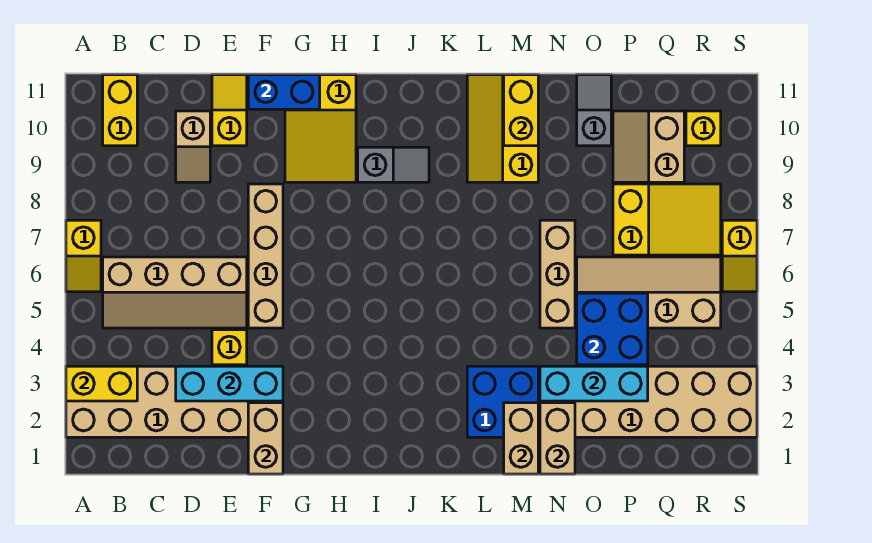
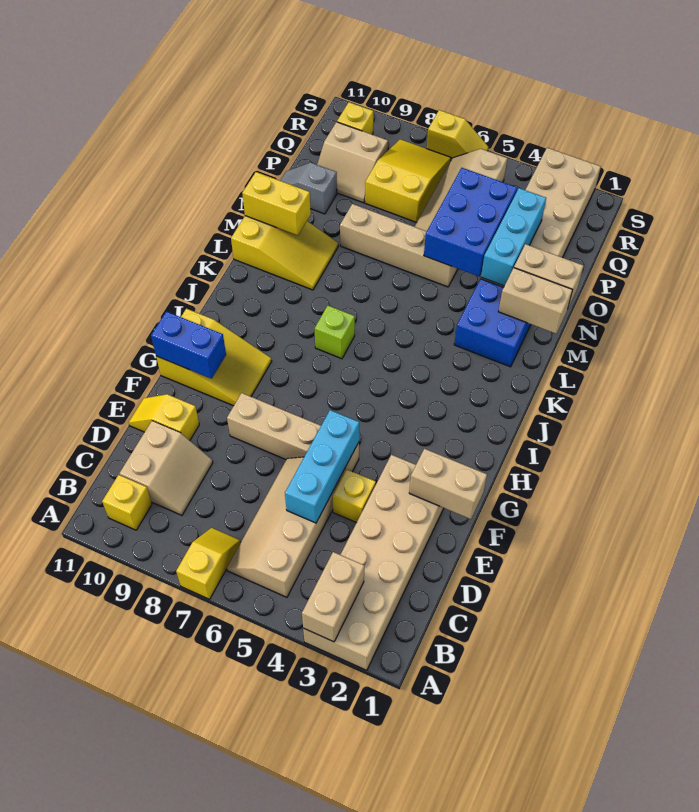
yellow 1x2 brick [66,366,137,401] -> tan 1x2 brick [302,552,364,642]
yellow 1x2 slope [66,220,101,292] -> yellow 1x2 slope turned to [176,528,241,599]
tan 2x4 slope [103,257,247,328] -> tan 2x4 slope turned to [227,457,345,597]
yellow 1x2 brick [103,75,137,146] -> yellow 1x1 brick [102,475,152,530]
cyan 1x3 brick [176,366,283,401] -> cyan 1x3 brick moved to [285,410,359,523]
tan 1x2 slope [176,111,210,182] -> tan 2x2 slope [120,421,213,515]
blue 1x2 brick [248,75,320,109] -> blue 1x2 brick turned to [151,311,226,379]
grey 1x2 slope [358,147,429,182] -> none
none -> lime 1x1 brick [315,306,355,359]
yellow 2x3 slope [467,75,538,182] -> yellow 2x3 slope turned to [231,216,338,290]
tan 1x3 brick [540,220,575,328] -> tan 1x4 brick [340,204,458,287]
blue 2x2 brick [577,293,648,365] -> blue 2x3 brick [424,168,517,277]

